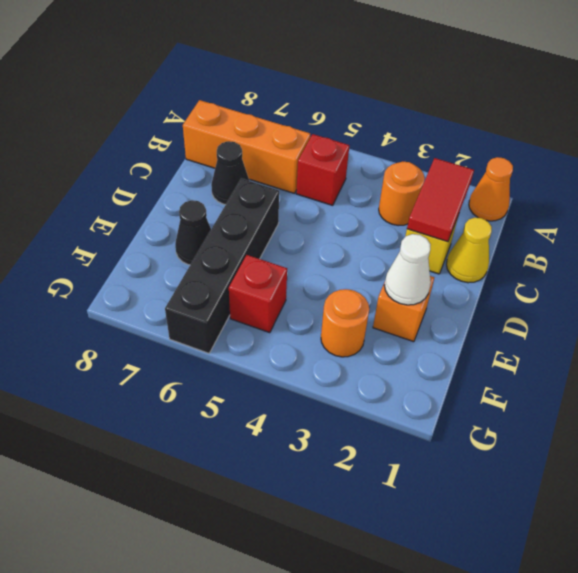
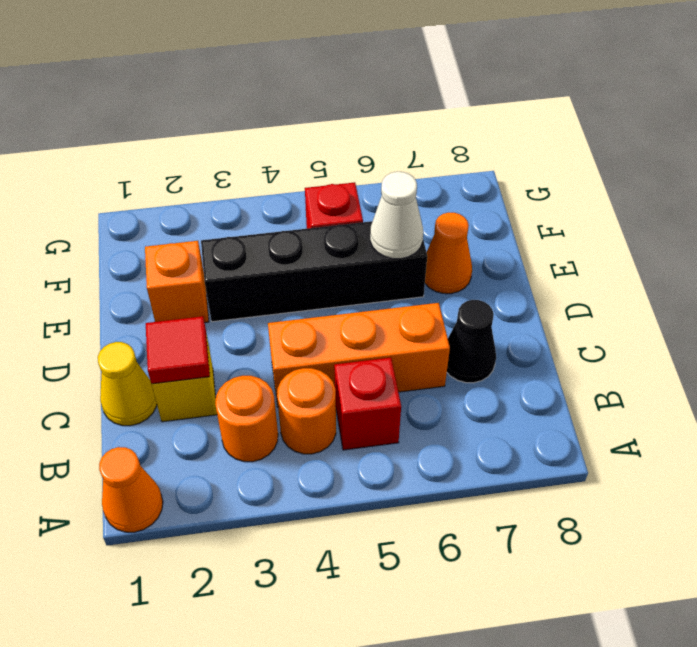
red 1x2 tile [407,158,474,242] -> red 1x1 tile [146,316,210,384]
orange 1x3 brick [183,100,310,193] -> orange 1x3 brick moved to [268,303,450,407]
black 1x4 brick [165,179,279,353] -> black 1x4 brick turned to [201,221,427,322]
white 1x1 cone [384,234,431,305] -> white 1x1 cone moved to [370,172,423,259]
black 1x1 cone [175,200,211,265] -> orange 1x1 cone [425,213,472,294]
orange 1x1 round brick [321,289,369,357] -> orange 1x1 round brick moved to [277,368,336,454]

